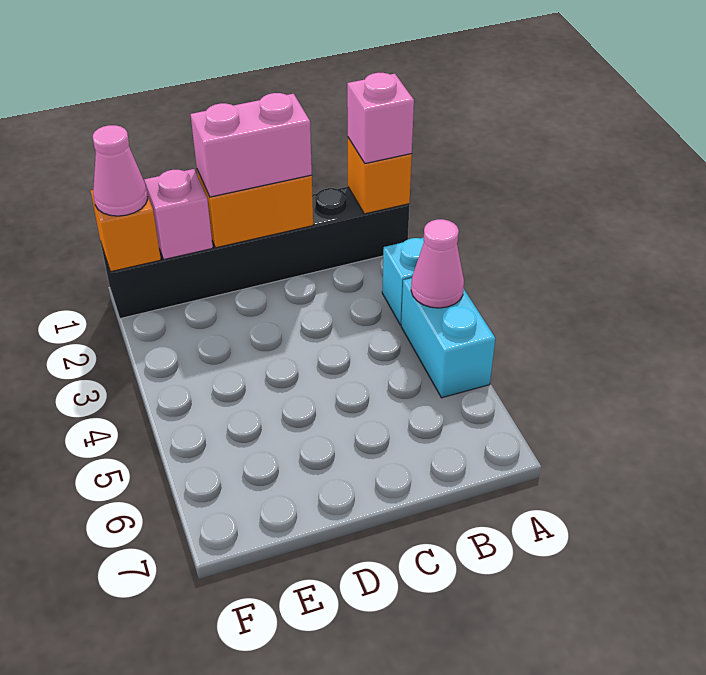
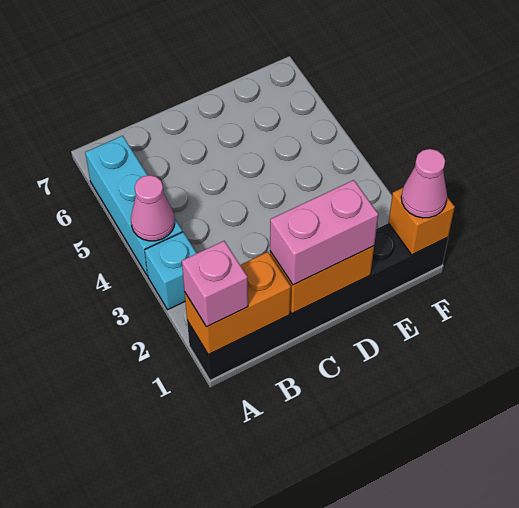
orange 1x1 brick [348,138,412,214] -> orange 1x2 brick [185,252,291,355]
cyan 1x2 brick [401,278,495,398] -> cyan 1x3 brick [85,136,182,276]
pink 1x1 brick [144,169,213,259] -> none

